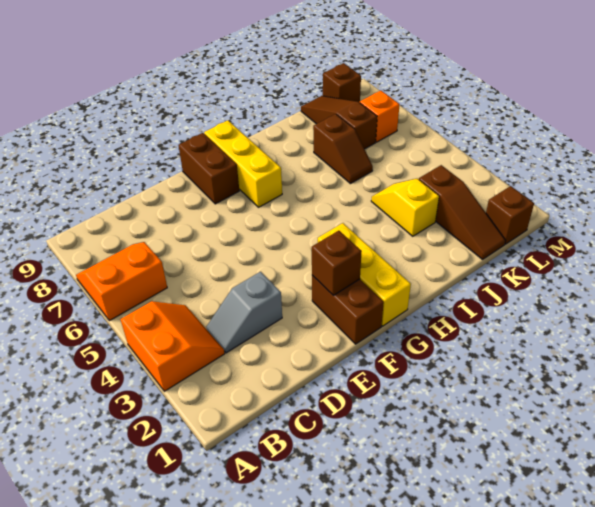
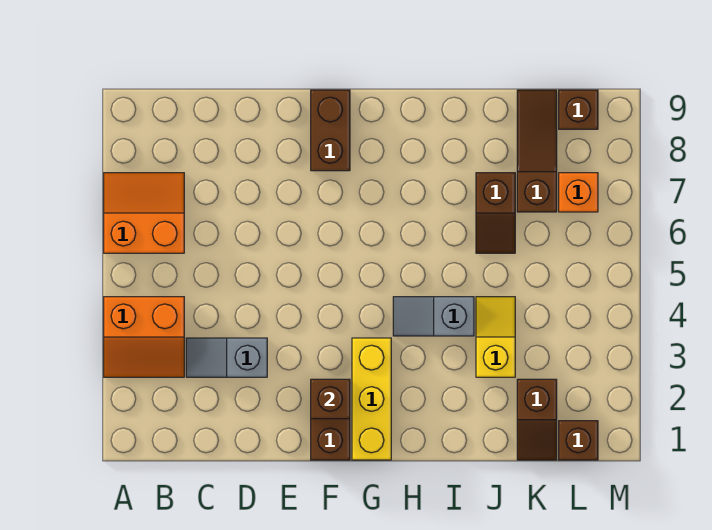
orange 2x2 slope [121,301,225,391] -> orange 2x2 slope turned to [104,297,184,377]
yellow 1x3 brick [204,120,282,207] -> none
none -> grey 1x2 slope [393,297,474,336]
brown 1x3 slope [419,165,506,259] -> brown 1x2 slope [517,379,557,460]

